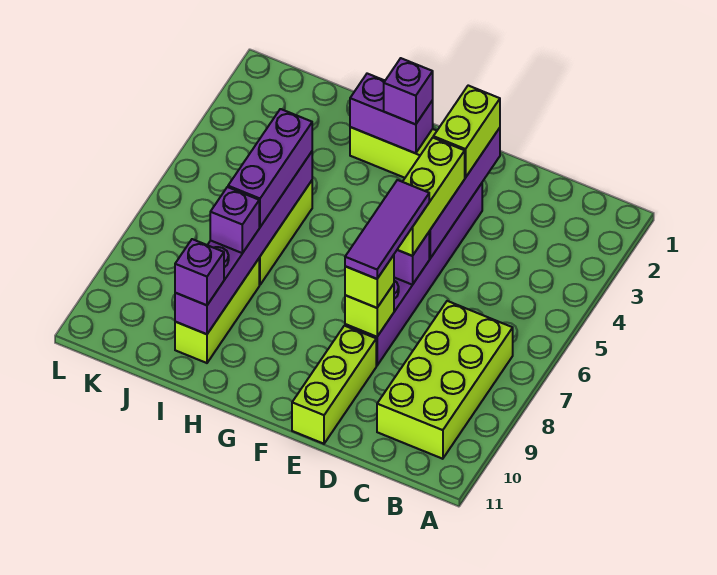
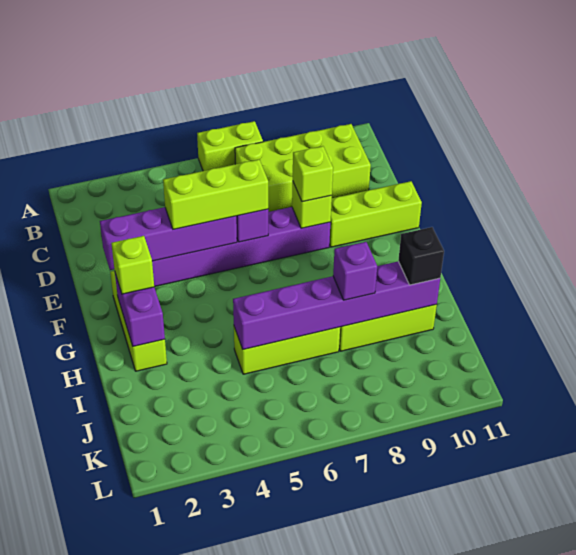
lime 1x2 brick [433,86,500,178] -> lime 1x2 brick moved to [197,121,263,171]
purple 1x3 tile [345,180,429,279] -> none
purple 1x1 brick [384,58,433,124] -> lime 1x1 brick [111,236,154,294]
purple 1x3 brick [228,109,312,227] -> none
purple 1x1 brick [175,239,224,305] -> black 1x1 brick [398,227,444,285]

